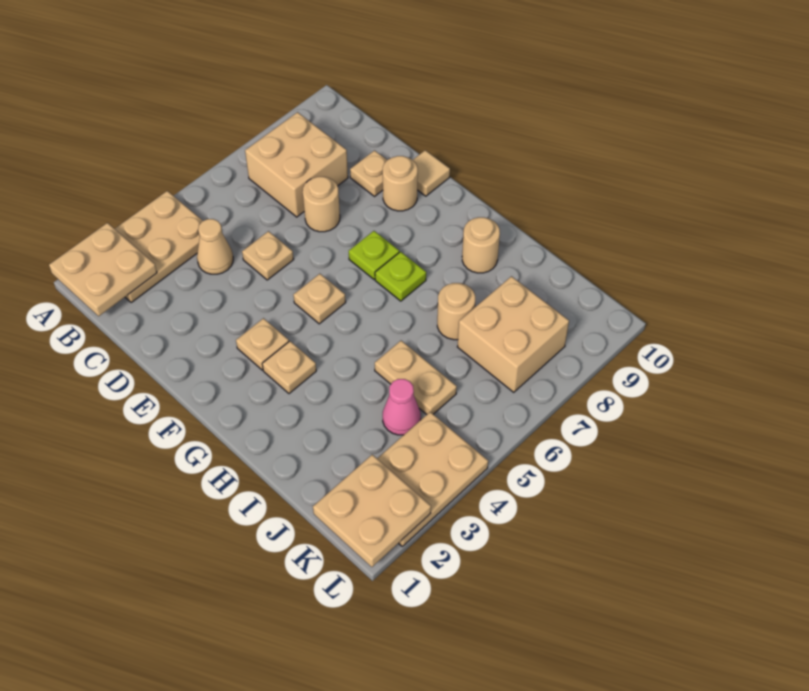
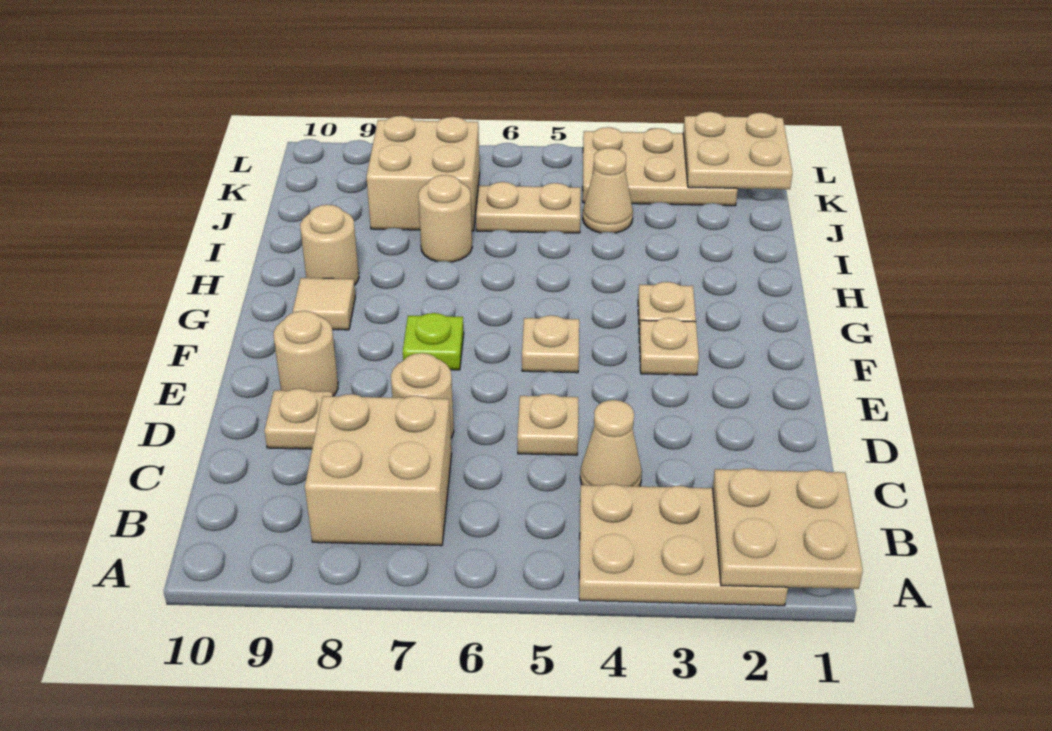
tan 1x1 tile [413,150,450,196] -> tan 1x1 tile moved to [293,278,355,330]
lime 1x1 plate [375,252,426,301] -> none
tan 1x2 plate [375,341,457,414] -> tan 1x2 plate turned to [476,182,581,233]
pink 1x1 cone [383,379,421,435] -> tan 1x1 cone [583,148,633,233]

